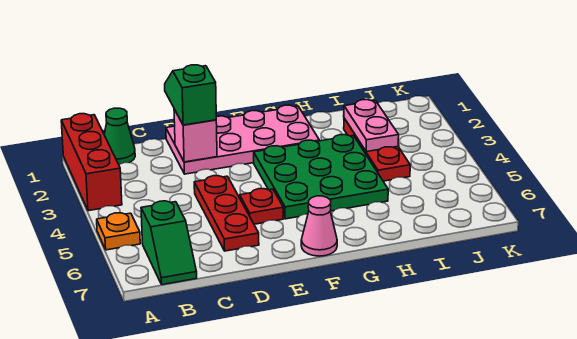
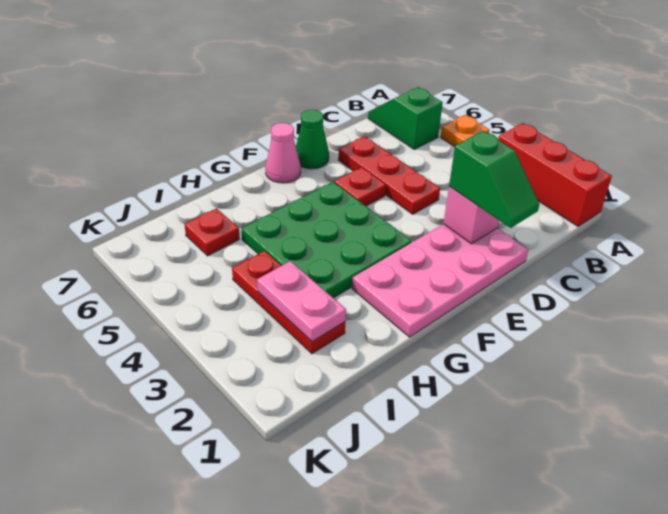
green 1x1 cone [104,108,135,164] -> green 1x1 cone moved to [296,110,329,169]
none -> red 1x1 plate [185,208,239,256]

